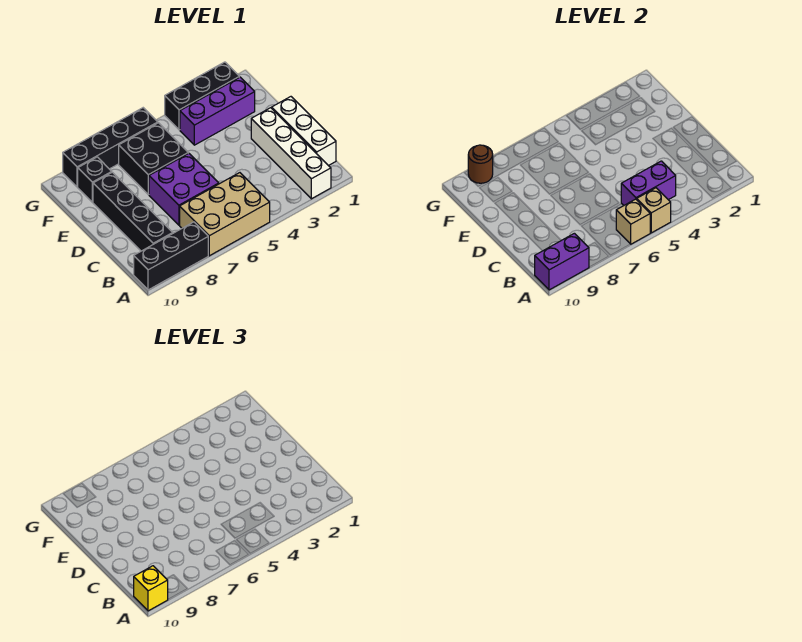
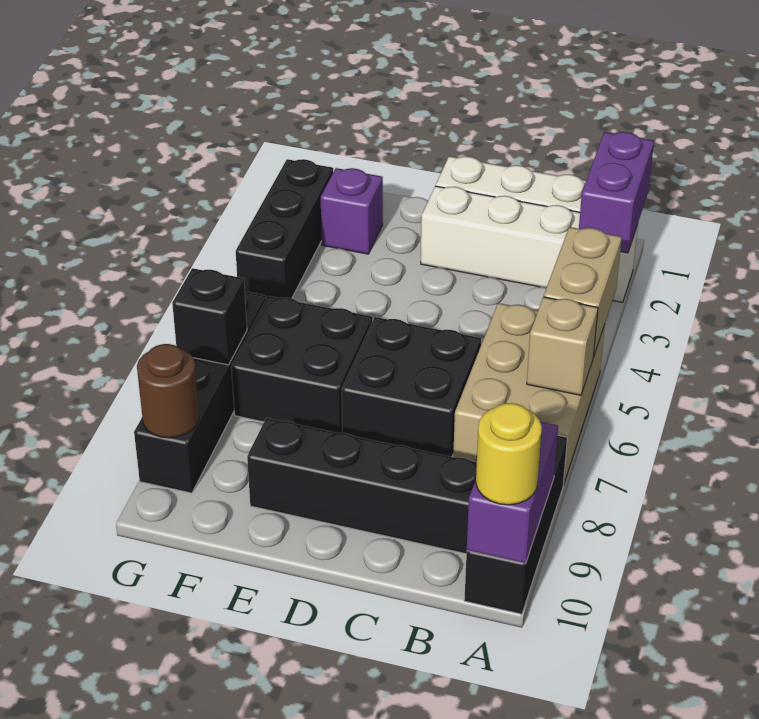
tan 1x1 brick [637,188,671,233] -> tan 1x2 brick [544,227,622,357]
yellow 1x1 brick [134,566,168,611] -> yellow 1x1 round brick [476,403,542,505]
purple 1x2 brick [621,161,676,205] -> purple 1x2 brick moved to [579,132,654,253]
purple 2x2 brick [149,153,219,225] -> black 2x2 brick [342,317,481,457]
purple 1x3 brick [180,77,255,145] -> purple 1x1 brick [321,168,383,254]
black 1x1 brick [78,157,112,202] -> black 1x1 brick moved to [172,268,247,365]

